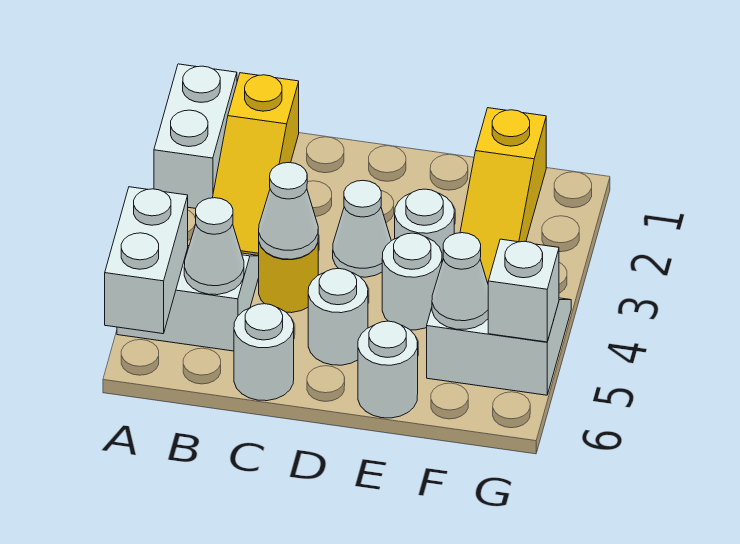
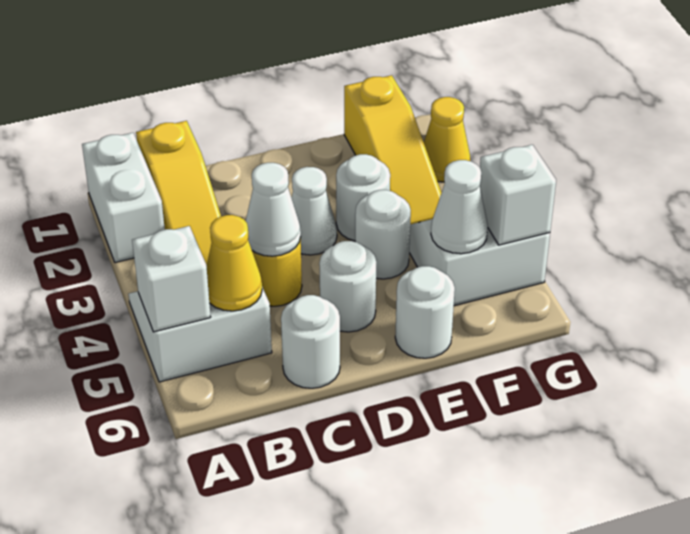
white 1x2 brick [105,187,188,334] -> white 1x1 brick [132,226,210,332]
white 1x1 cone [184,198,244,295] -> yellow 1x1 cone [207,215,262,311]
none -> yellow 1x1 cone [424,97,470,182]

